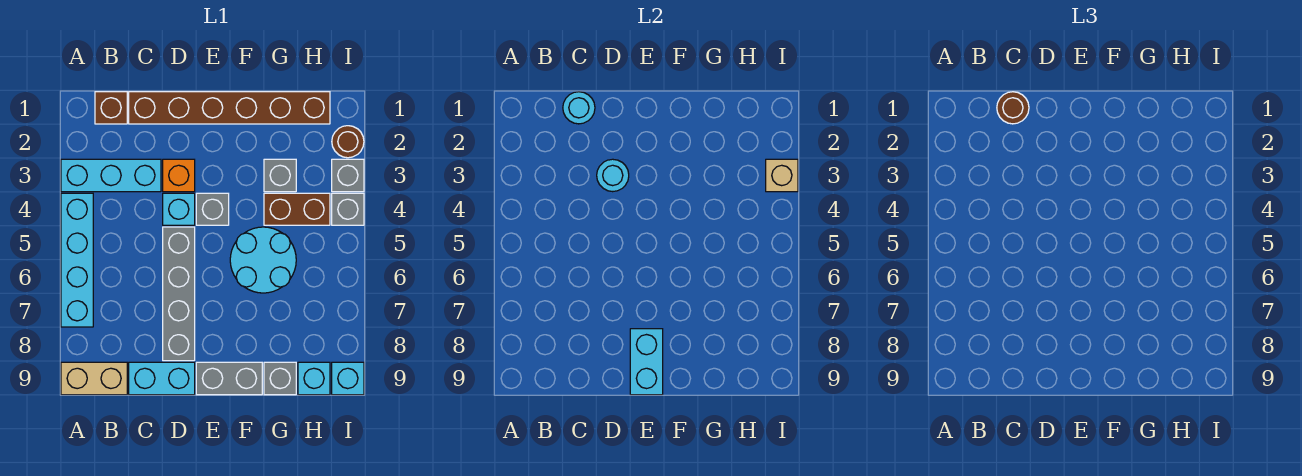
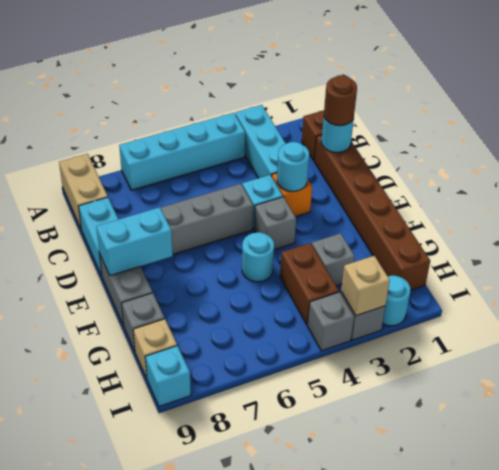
cyan 2x2 round brick [230,227,296,293] -> cyan 1x1 round brick [242,232,274,282]
cyan 1x1 brick [298,362,330,395] -> tan 1x1 brick [133,319,177,378]
brown 1x1 round brick [332,126,364,158] -> cyan 1x1 round brick [383,276,410,326]

